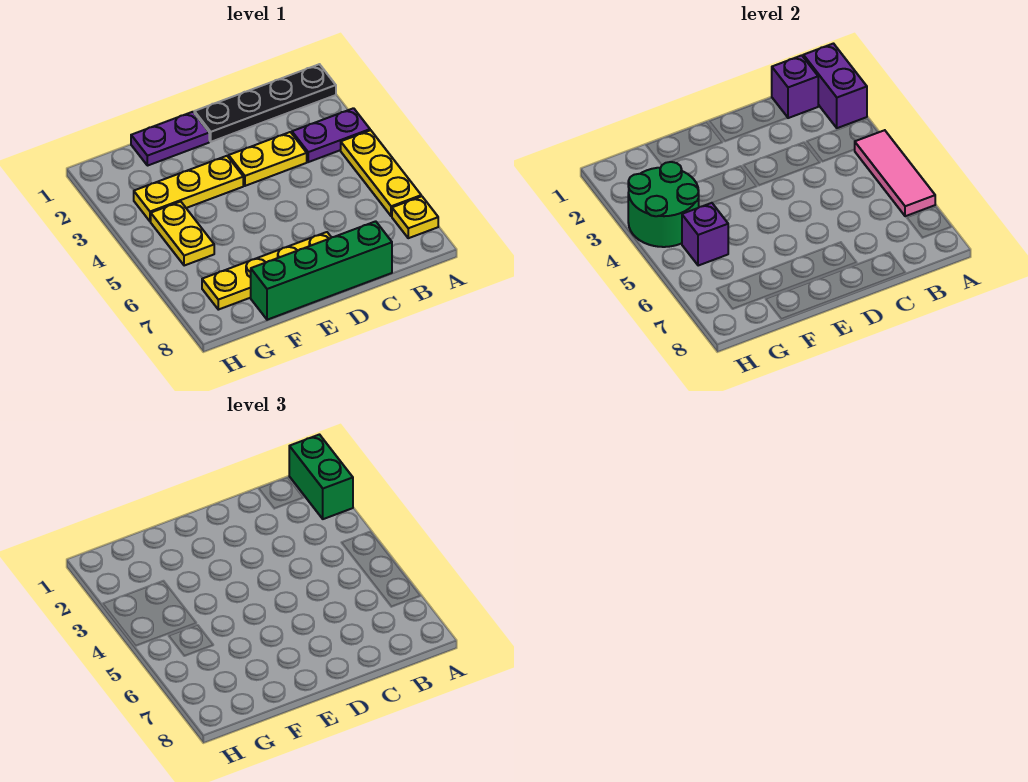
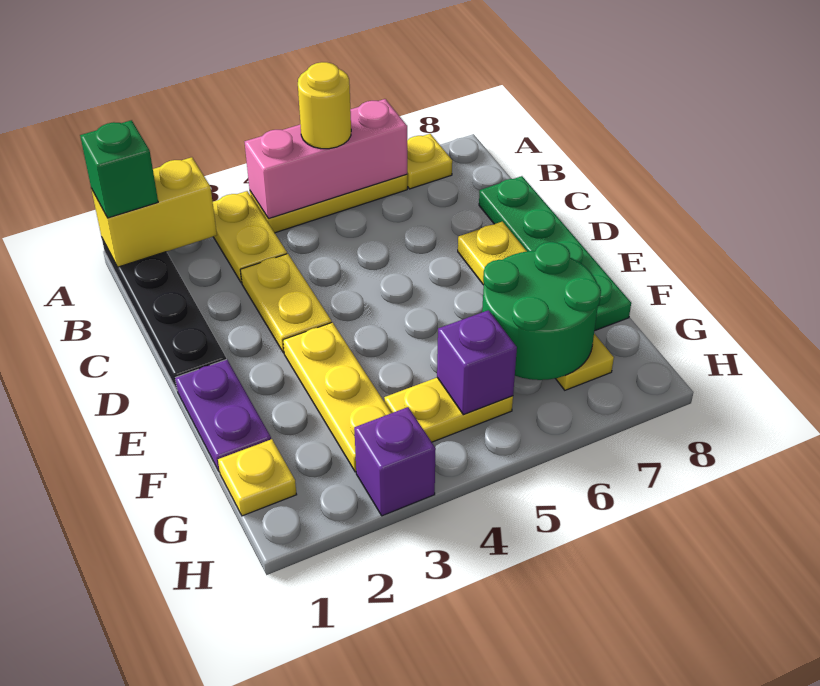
purple 1x2 brick [803,44,867,128] -> yellow 1x2 brick [91,157,217,267]
green 1x2 brick [289,435,353,519] -> green 1x1 brick [80,120,158,218]
purple 1x2 plate [292,108,370,162] -> yellow 1x2 plate [213,191,287,283]
pink 1x3 tile [854,130,935,216] -> pink 1x3 brick [245,99,407,219]
none -> yellow 1x1 round brick [298,62,351,149]
purple 1x1 brick [772,55,818,118] -> purple 1x1 brick moved to [354,407,436,516]
green 1x4 brick [251,221,392,320] -> green 1x4 plate [479,176,631,330]
none -> yellow 1x1 plate [218,439,297,516]
green 2x2 round brick [628,162,699,247] -> green 2x2 round brick moved to [482,242,601,380]

